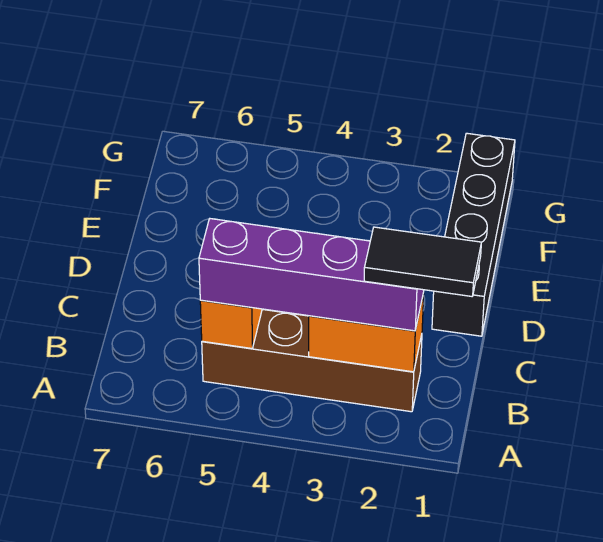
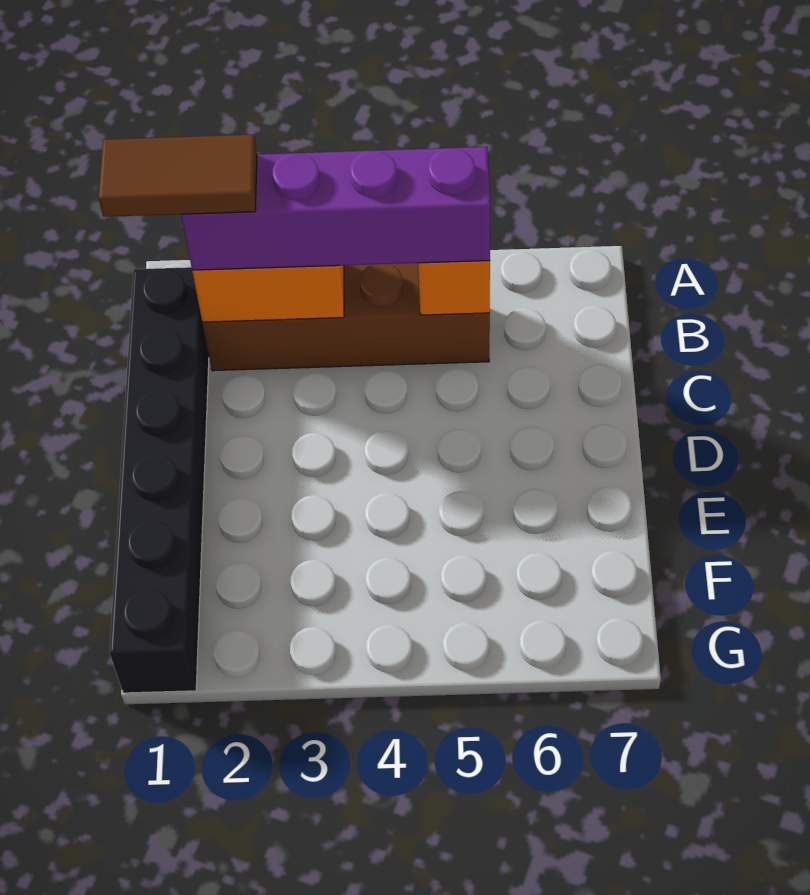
black 1x2 tile [364,227,481,296] -> brown 1x2 tile [98,134,257,217]
black 1x4 brick [432,133,515,336] -> black 1x6 brick [109,267,209,693]

